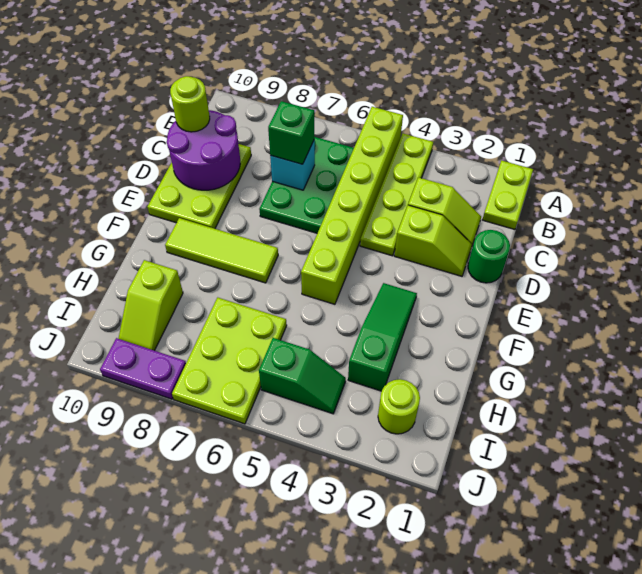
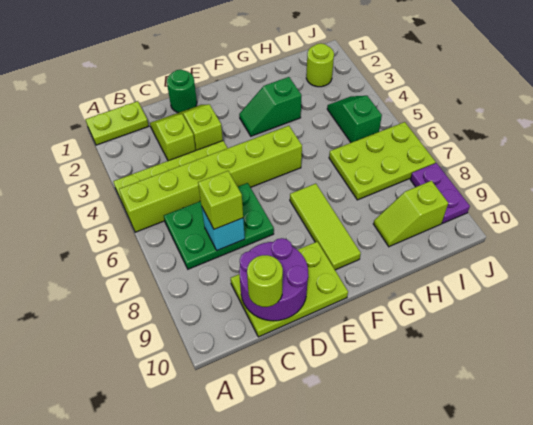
green 1x1 brick [268,101,314,164] -> lime 1x1 brick [198,171,243,229]
green 1x3 slope [348,283,417,391] -> green 1x2 slope [239,77,301,136]
lime 1x2 slope [118,260,183,351] -> lime 1x2 slope turned to [374,181,448,247]

